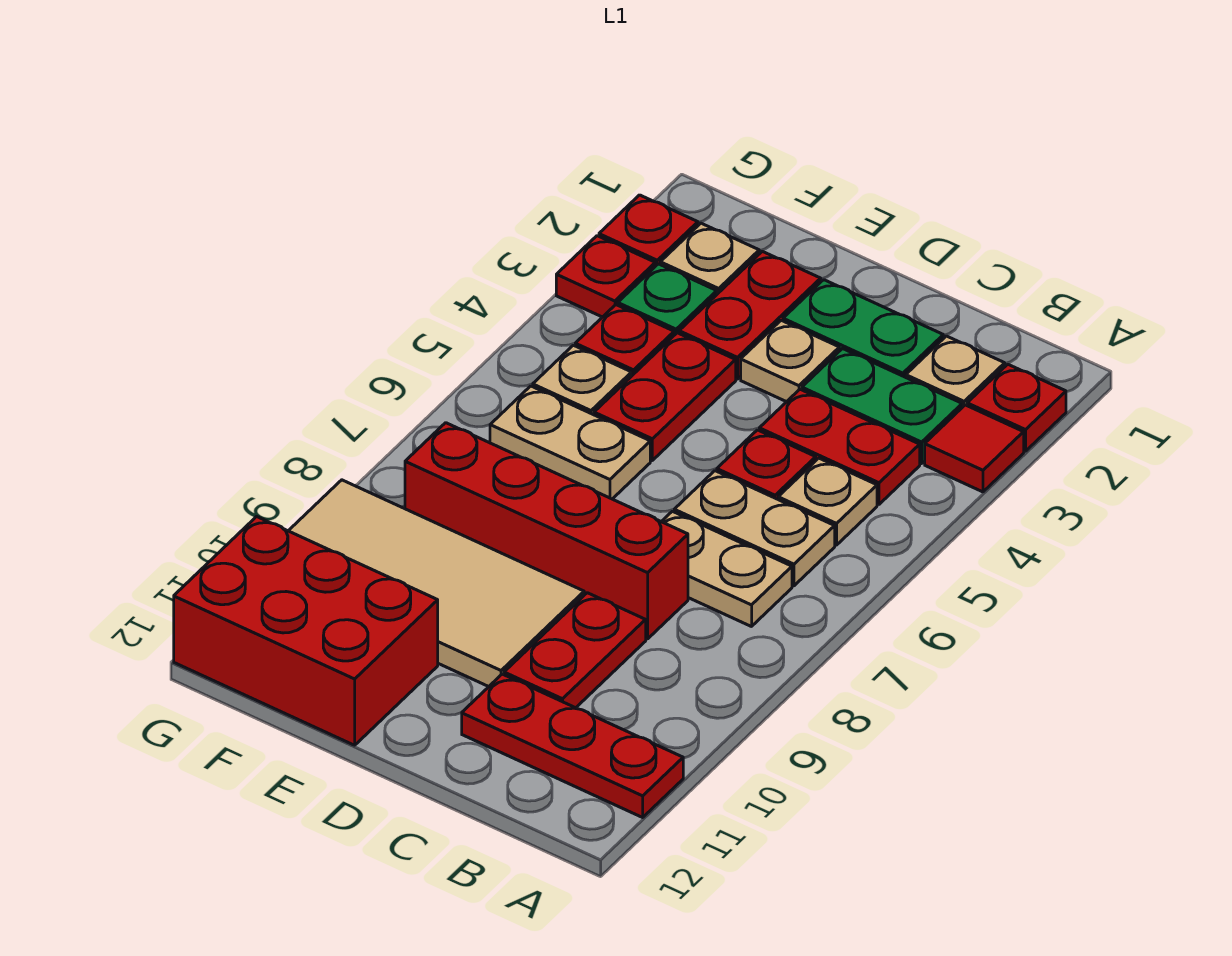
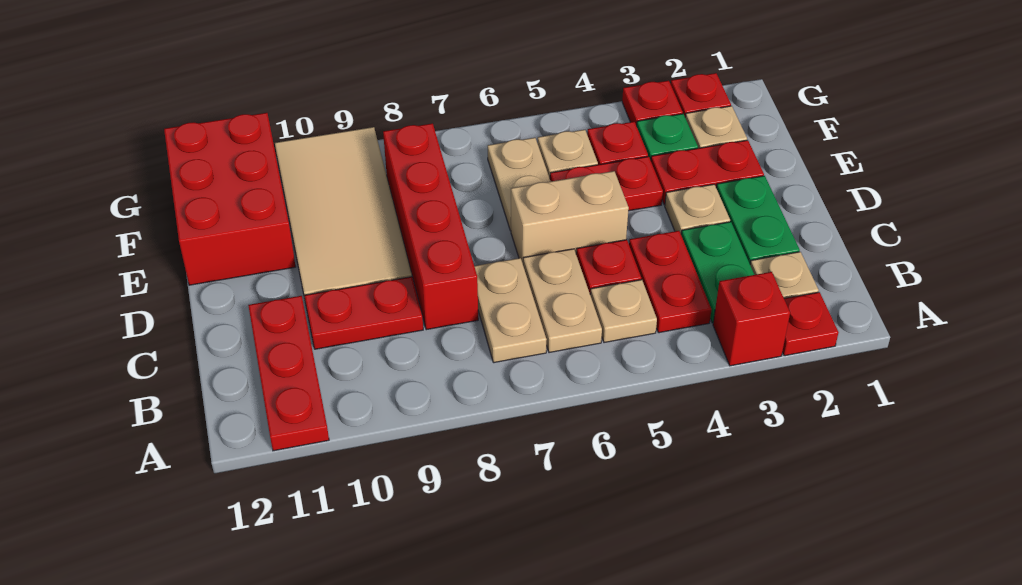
red 1x1 tile [925,405,1024,492] -> red 1x1 brick [713,272,790,366]
none -> tan 1x2 brick [511,171,629,263]

